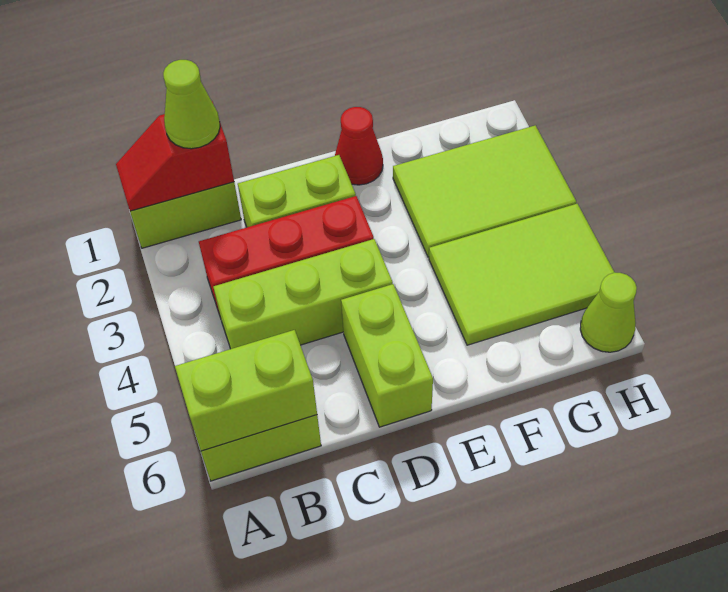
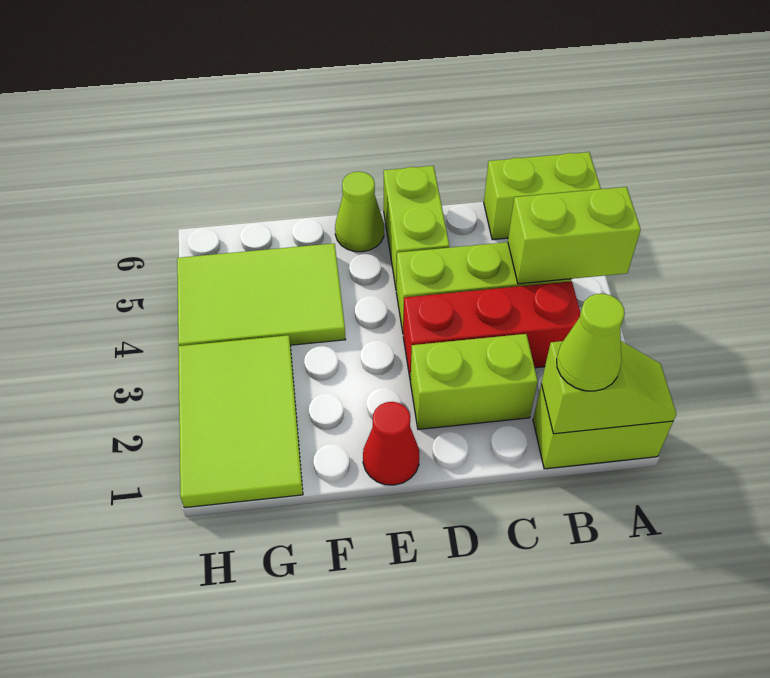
red 1x2 slope [116,102,234,211] -> lime 1x2 slope [541,341,676,434]
lime 1x2 brick [175,330,317,451] -> lime 1x2 brick moved to [508,187,641,284]
lime 2x3 tile [393,125,576,257] -> lime 2x3 tile turned to [178,335,303,508]
lime 1x1 cone [580,273,637,352] -> lime 1x1 cone moved to [335,172,384,252]

